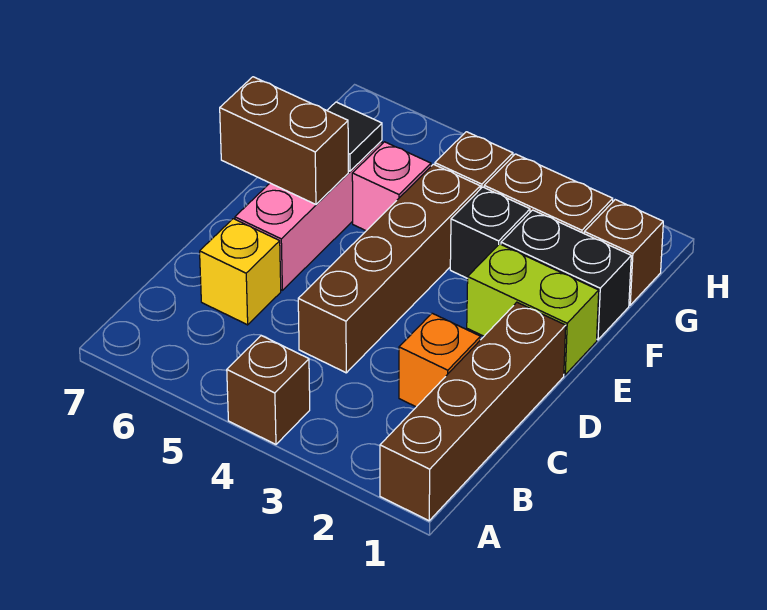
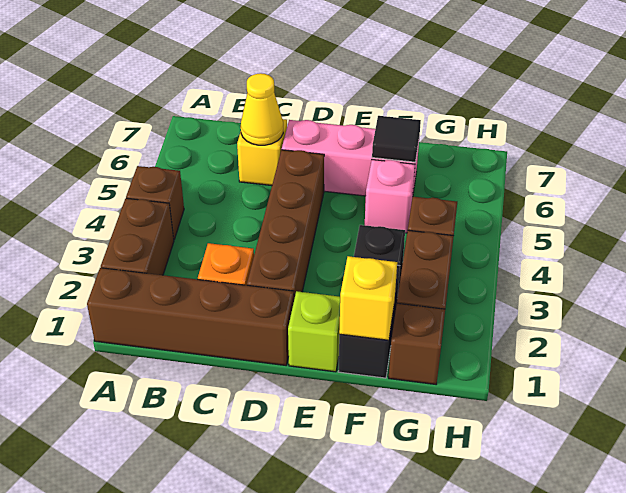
brown 1x4 brick [298,164,480,373] -> brown 1x4 brick turned to [247,150,324,299]
none -> yellow 1x1 cone [241,73,283,145]
lime 1x2 brick [467,244,599,375] -> lime 1x1 brick [288,291,340,372]
brown 1x2 brick [220,77,348,204] -> brown 1x2 brick moved to [101,198,174,275]
none -> yellow 1x1 brick [339,256,397,340]

